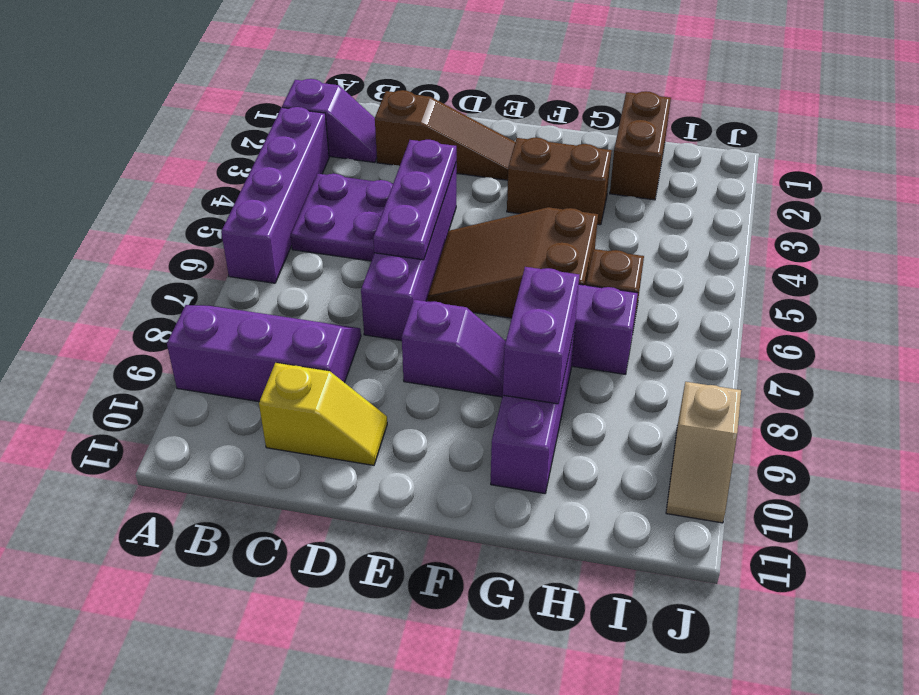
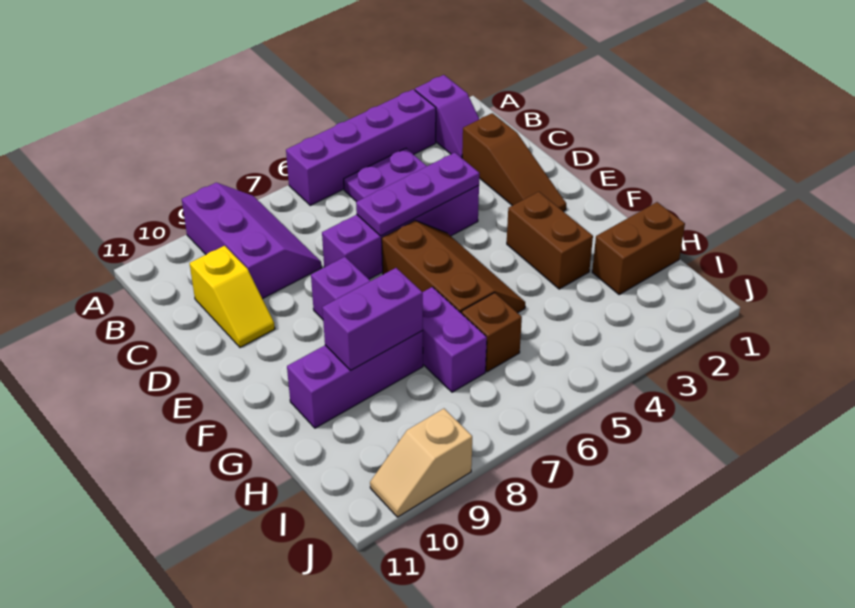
brown 2x3 slope [427,207,598,318] -> brown 2x3 slope turned to [382,221,525,313]

